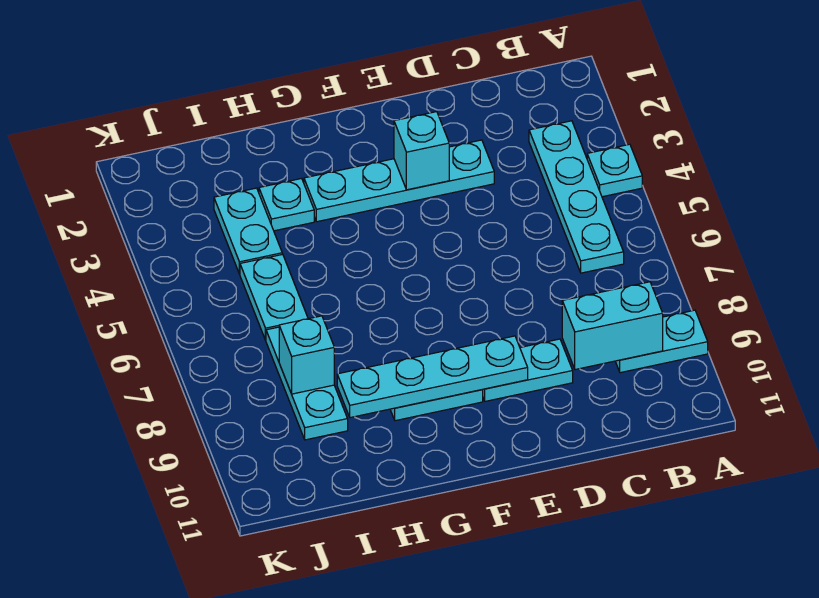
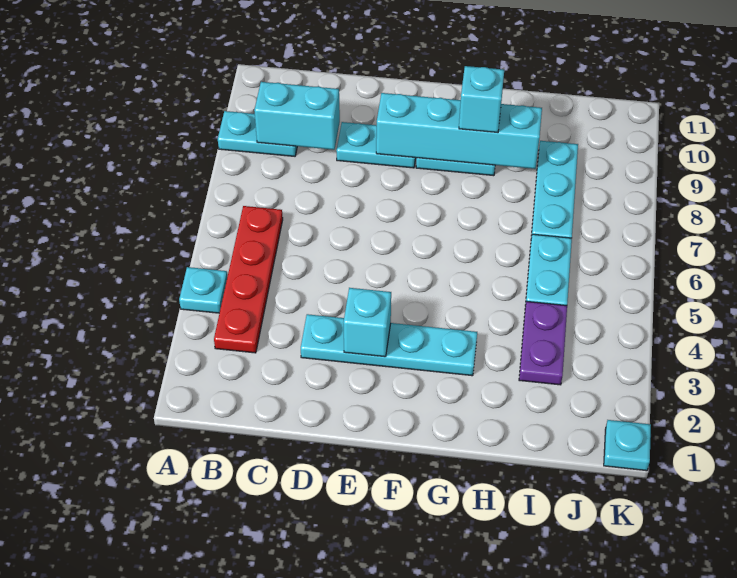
cyan 1x4 plate [529,121,624,273] -> red 1x4 plate [214,206,283,353]
cyan 1x4 plate [337,336,528,418] -> cyan 1x4 brick [376,93,542,169]
cyan 1x1 plate [259,178,314,231] -> cyan 1x1 plate moved to [604,420,651,471]
cyan 1x2 plate [214,188,282,274] -> purple 1x2 plate [519,301,567,385]
cyan 1x1 brick [279,316,334,394] -> cyan 1x1 brick moved to [459,66,504,133]

